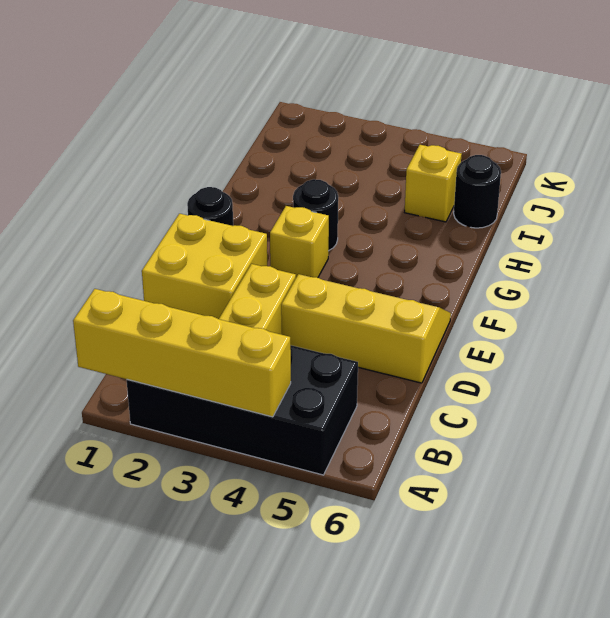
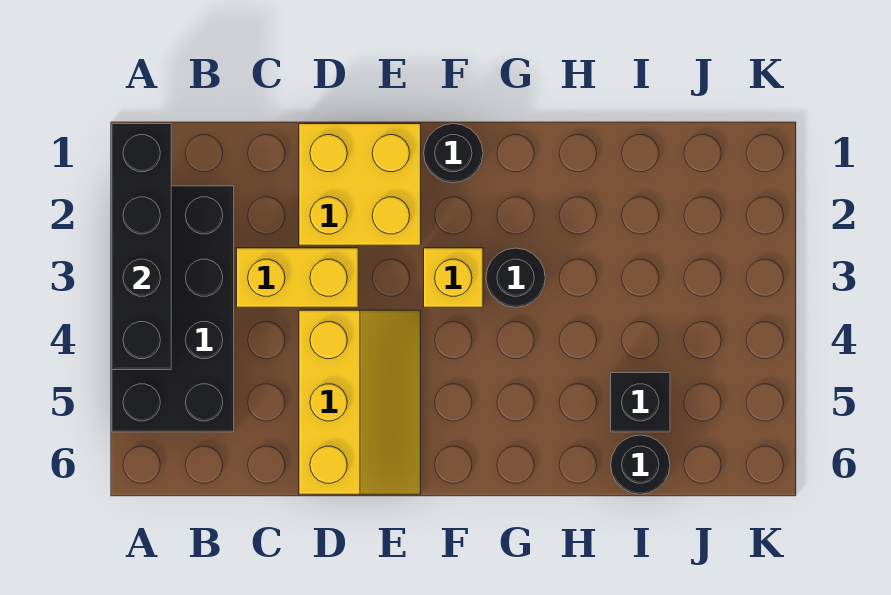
yellow 1x4 brick [73,289,291,417] -> black 1x4 brick [112,124,171,370]
yellow 1x1 brick [405,145,462,222] -> black 1x1 brick [611,373,670,432]

